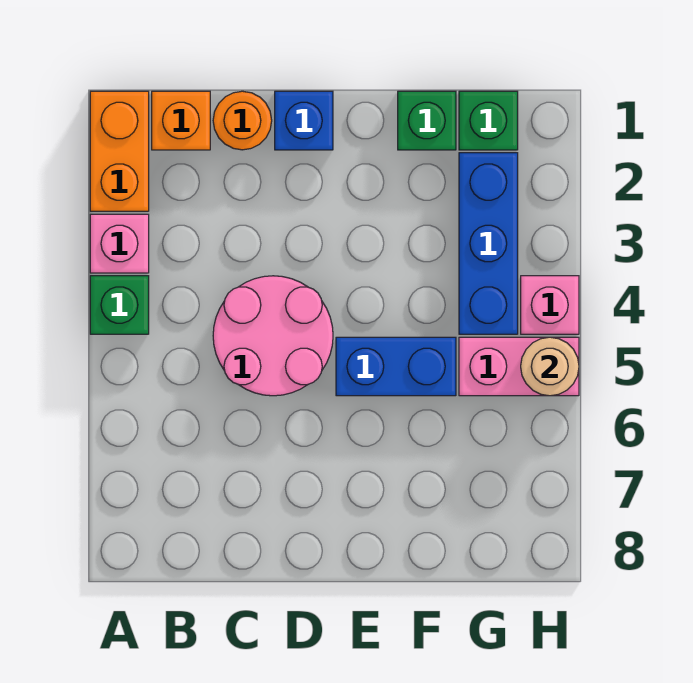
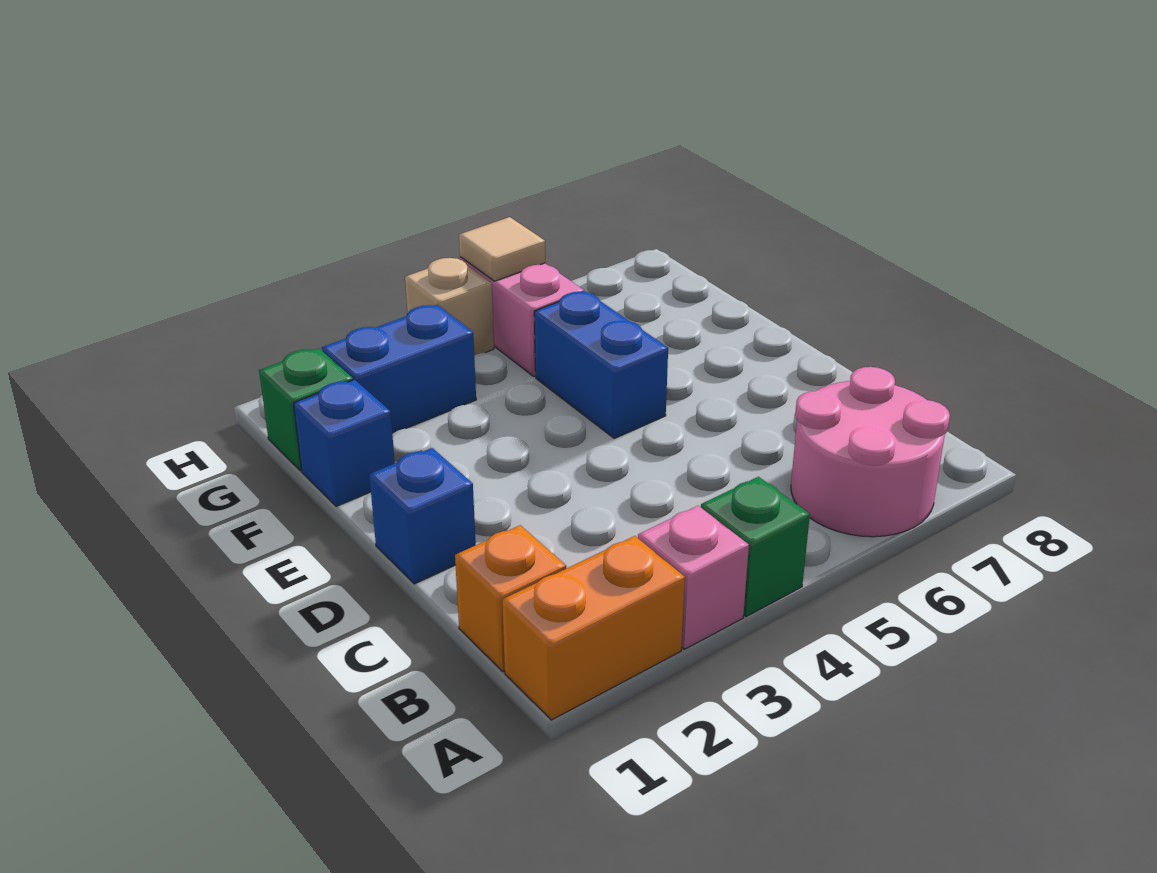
orange 1x1 round brick [213,91,272,150] -> none
pink 2x2 round brick [213,276,333,396] -> pink 2x2 round brick moved to [791,367,950,537]
green 1x1 brick [398,91,456,150] -> blue 1x1 brick [294,380,395,506]
blue 1x3 brick [459,153,518,334] -> blue 1x2 brick [322,305,476,434]
pink 1x1 brick [521,276,579,334] -> tan 1x1 brick [405,258,494,356]
tan 1x1 round brick [521,337,579,396] -> tan 1x1 tile [459,217,545,281]

